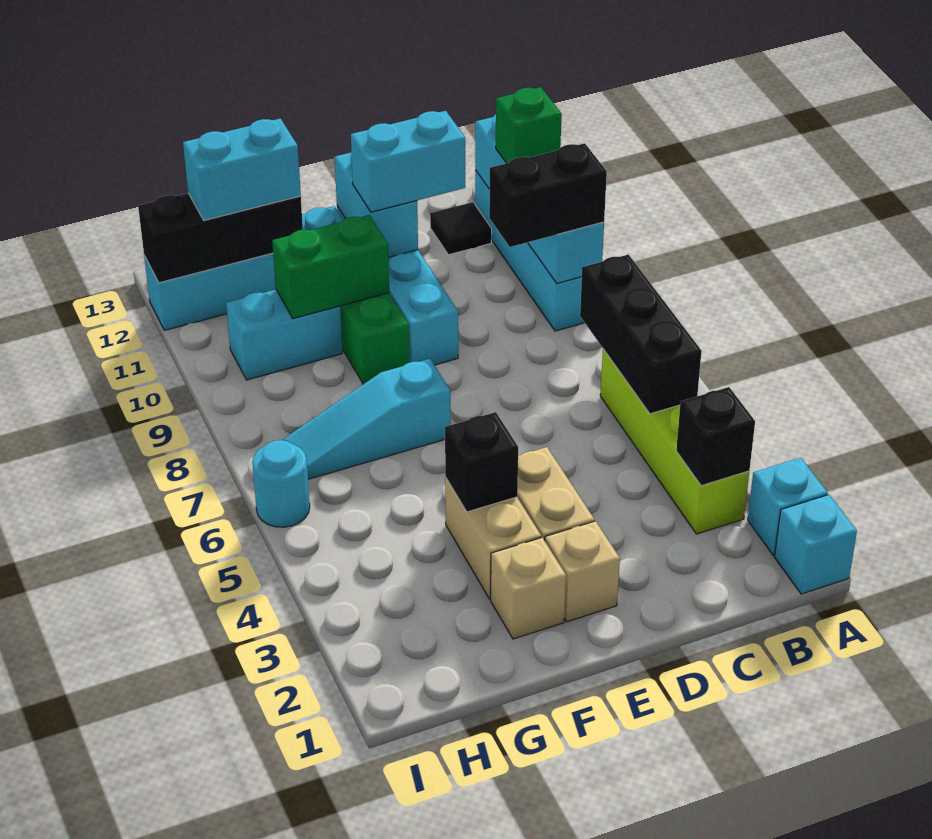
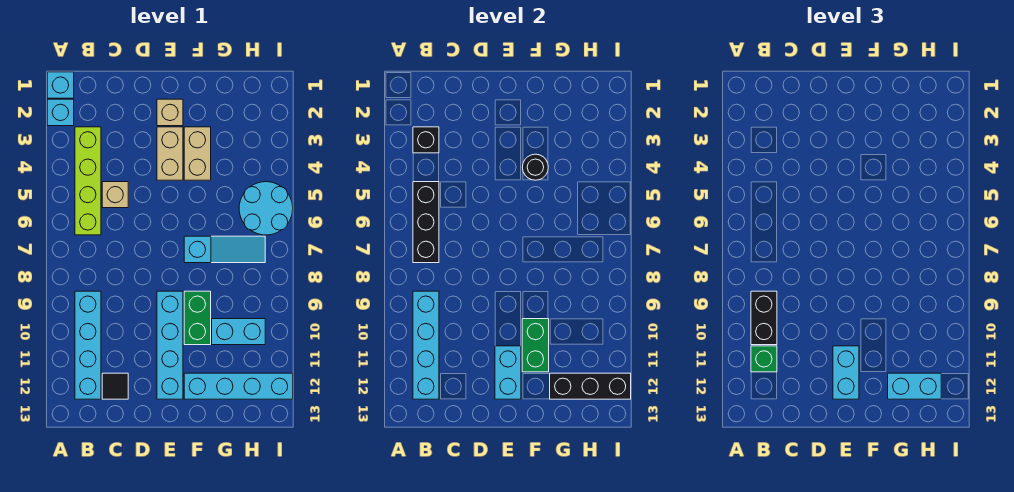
black 1x2 brick [489,143,607,247] -> black 1x2 brick turned to [751,291,777,345]
cyan 1x2 brick [351,111,465,212] -> cyan 1x2 brick turned to [833,346,859,399]
tan 1x1 brick [491,538,566,639] -> tan 1x1 brick moved to [102,182,128,208]
black 1x1 brick [445,412,518,512] -> black 1x1 round brick [522,154,548,180]
green 1x2 brick [272,215,389,319] -> green 1x2 brick turned to [522,319,549,372]
cyan 1x1 round brick [252,440,310,527] -> cyan 2x2 round brick [239,182,293,235]

